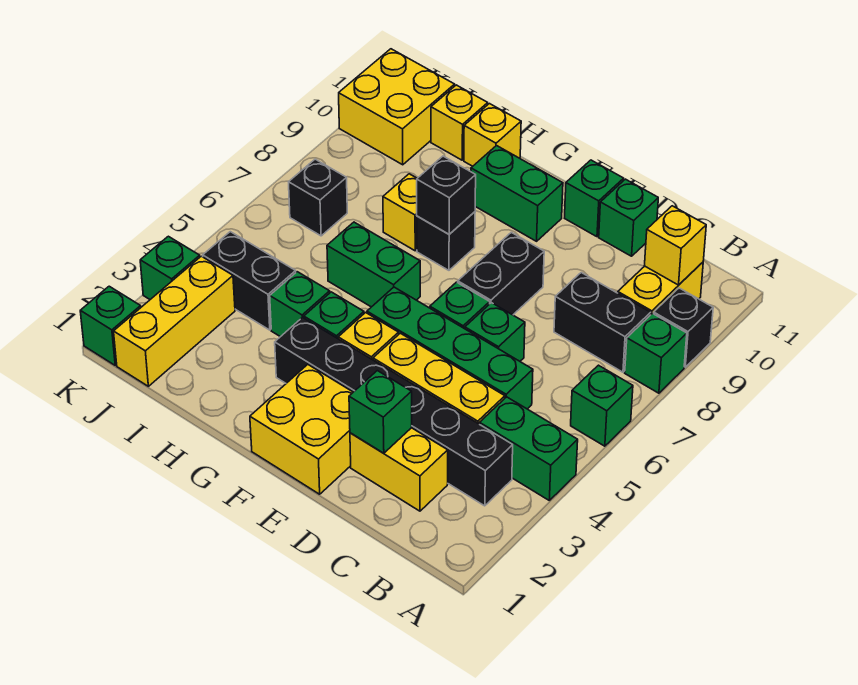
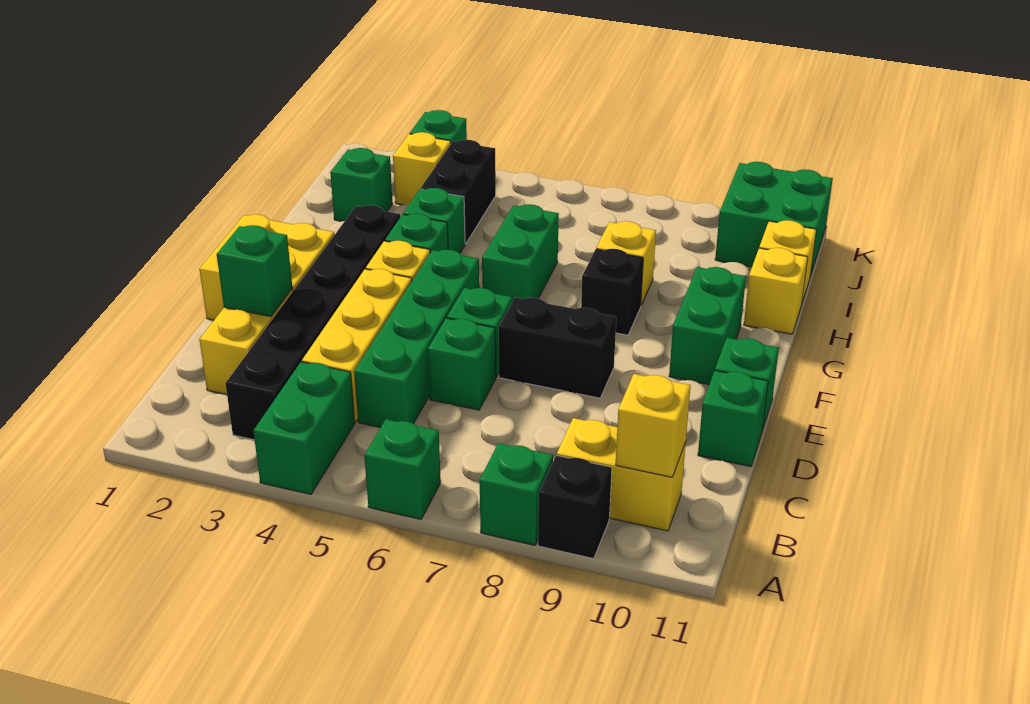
black 1x2 brick [554,273,651,372] -> none
black 1x1 brick [417,156,476,234] -> none
yellow 1x3 brick [114,256,235,386] -> yellow 1x1 brick [393,132,451,205]
black 1x1 brick [289,159,347,236] -> none
yellow 2x2 brick [339,49,455,165] -> green 2x2 brick [715,162,833,275]
green 1x1 brick [80,286,141,365] -> green 1x1 brick moved to [330,148,393,221]

